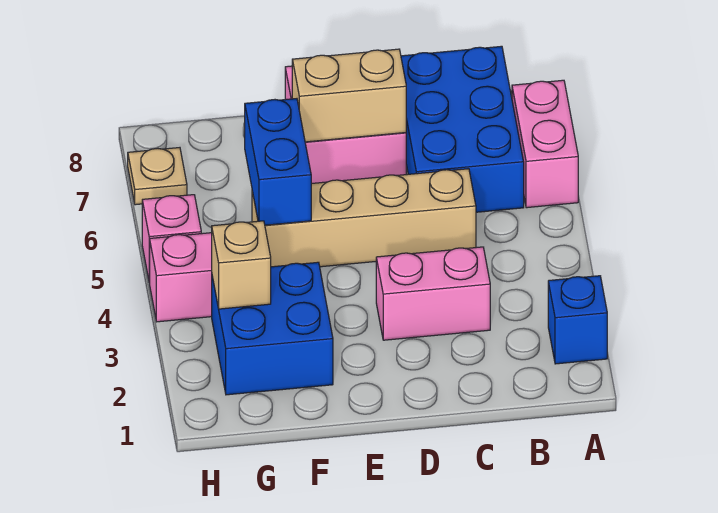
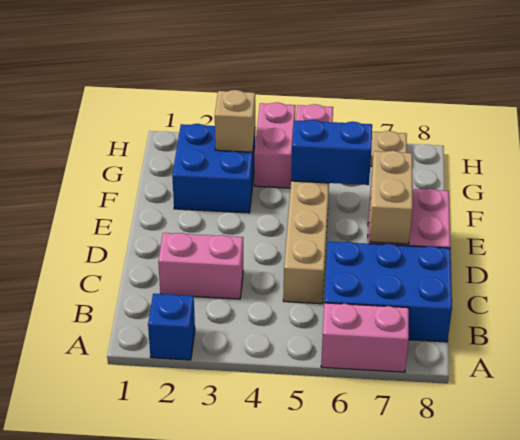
pink 1x2 brick [376,247,490,340] -> pink 1x2 brick turned to [158,233,243,299]

